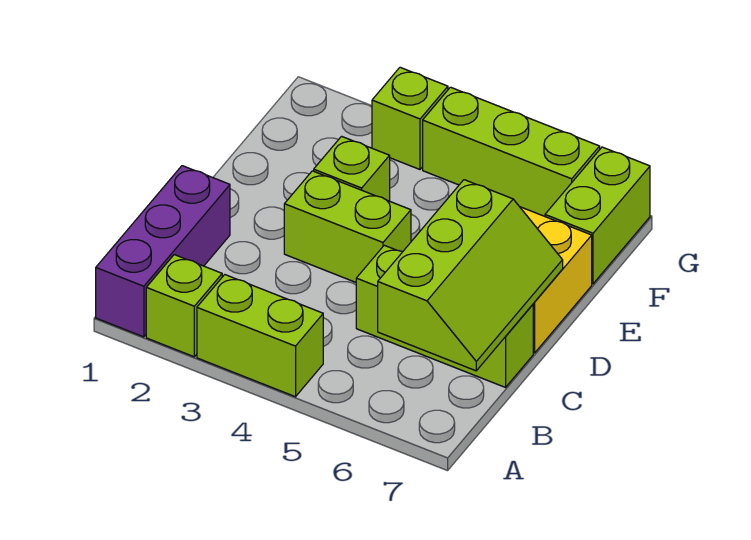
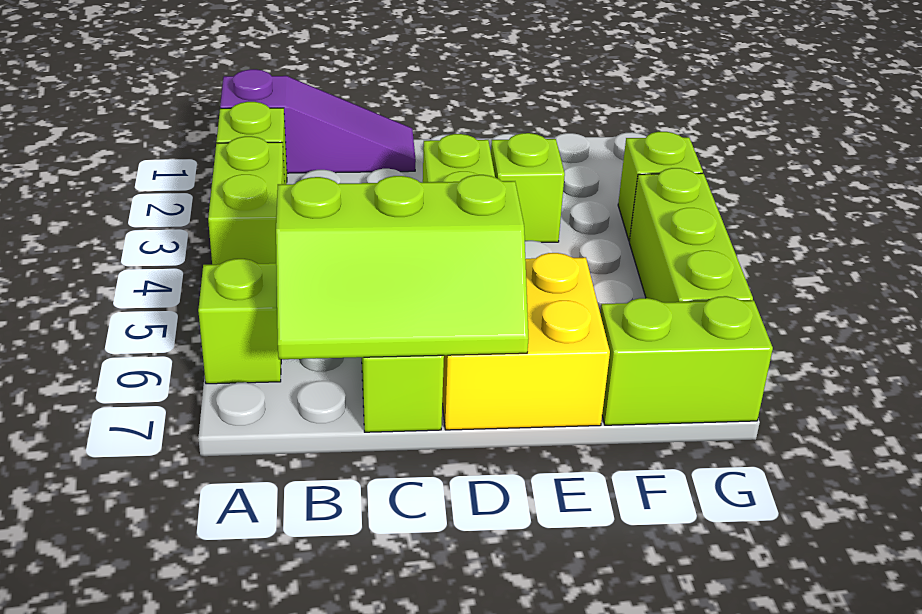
purple 1x3 brick [96,166,230,337] -> purple 1x3 slope [220,69,416,173]
none -> lime 1x1 brick [198,259,281,384]

